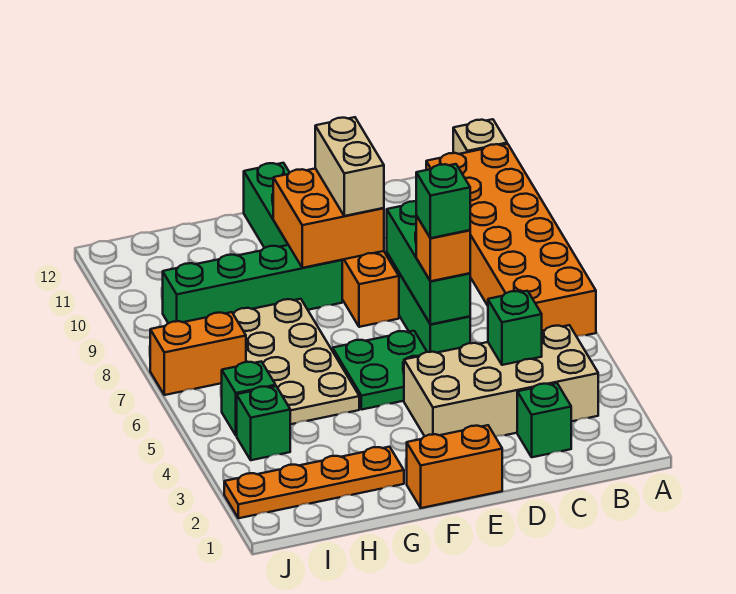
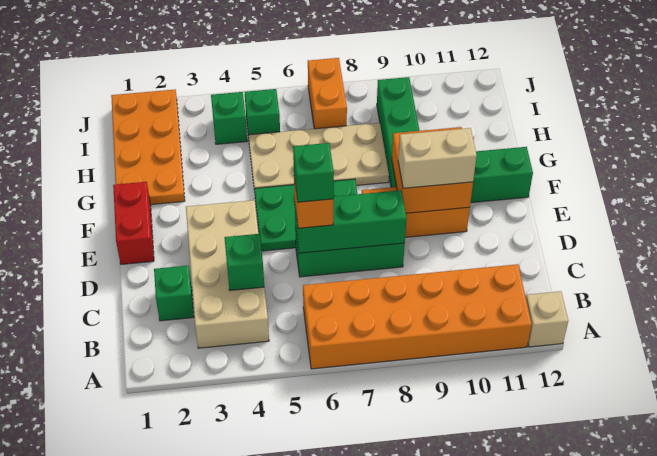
orange 1x2 brick [407,425,502,508] -> red 1x2 brick [113,182,154,264]
green 2x2 plate [333,331,427,409] -> green 2x3 plate [254,179,357,251]
orange 1x4 plate [224,447,404,518] -> orange 2x4 plate [111,90,185,205]

